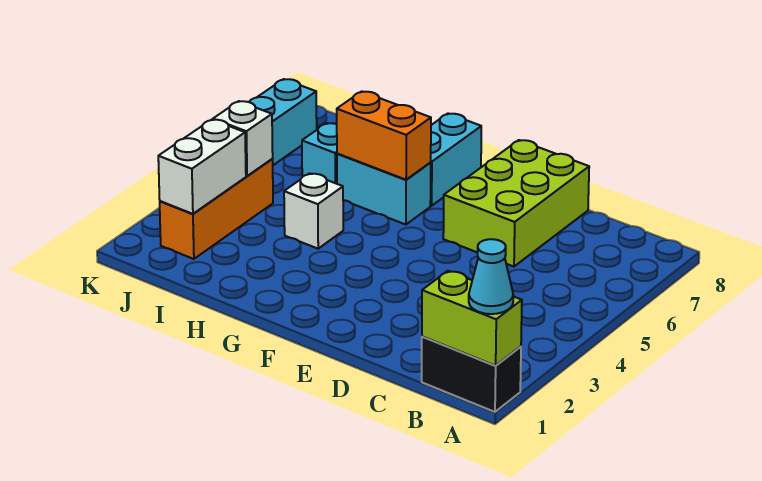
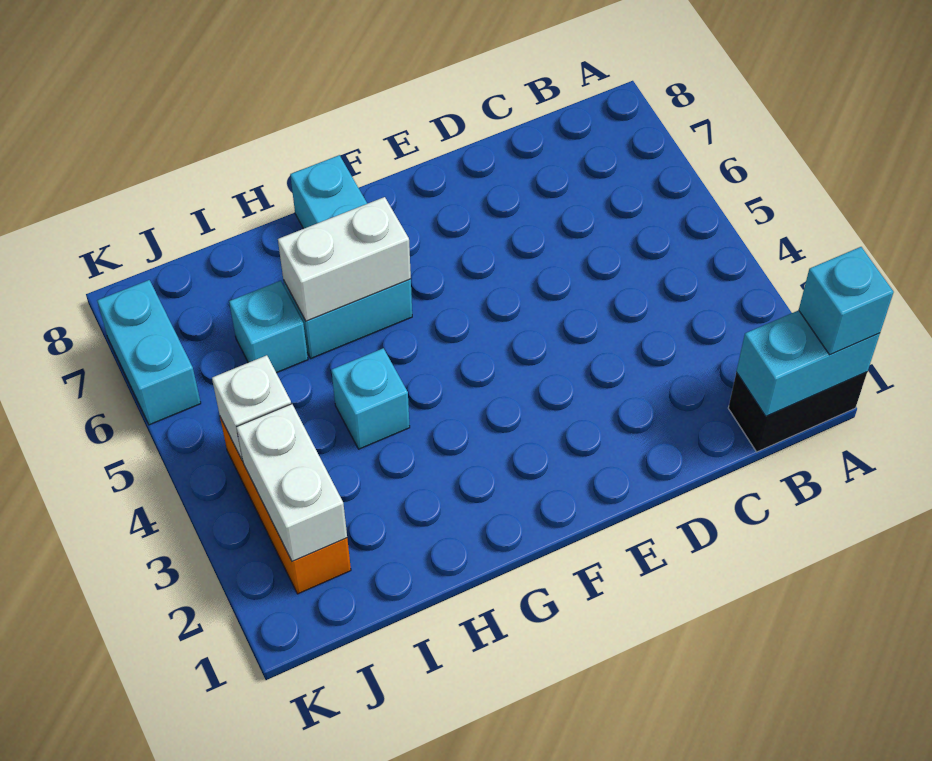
lime 1x2 brick [422,271,522,366] -> cyan 1x2 brick [736,310,880,416]
cyan 1x1 cone [469,239,513,314] -> cyan 1x1 brick [799,247,894,355]
lime 2x3 brick [443,140,589,267] -> none
orange 1x2 brick [337,91,431,180] -> white 1x2 brick [278,197,411,321]
white 1x1 brick [284,173,343,249] -> cyan 1x1 brick [332,348,410,449]

